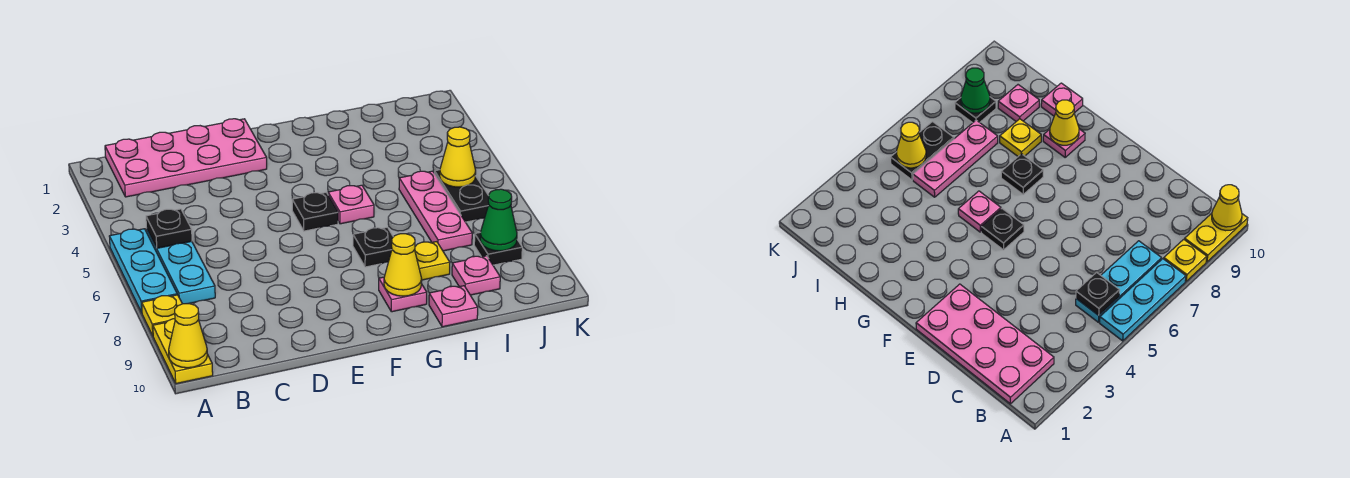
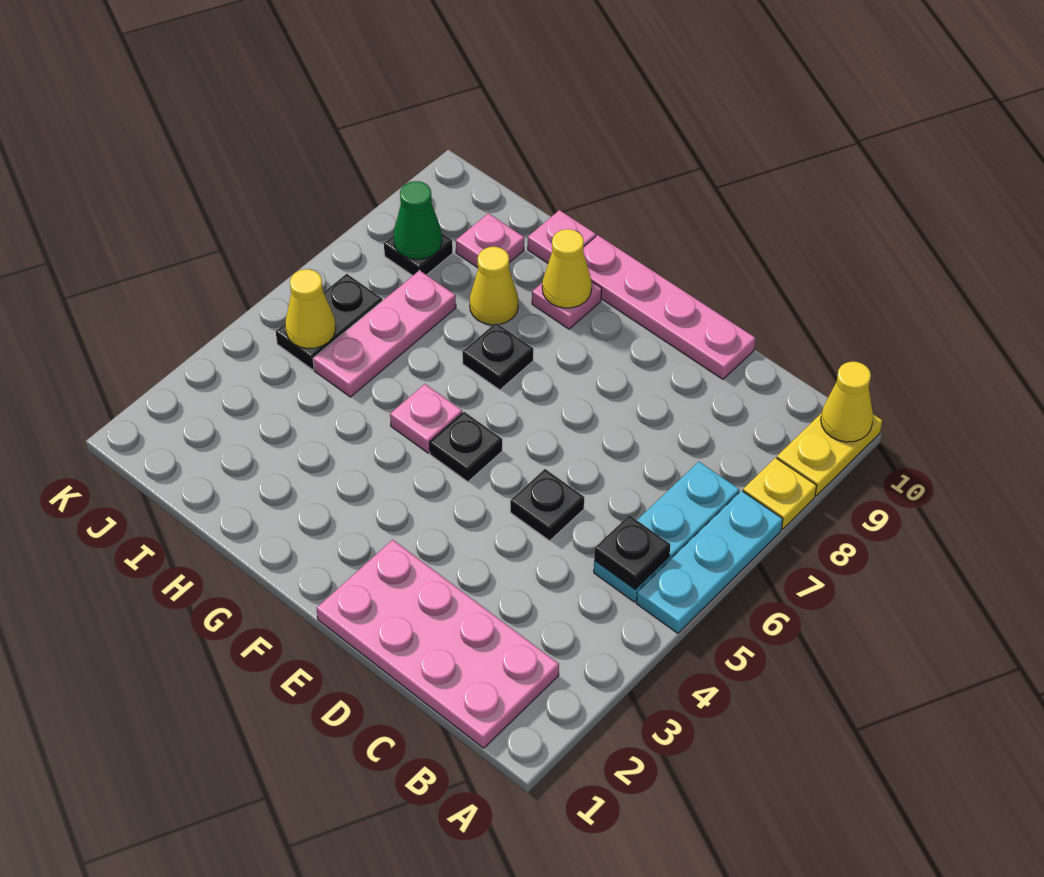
none -> black 1x1 plate [510,469,584,541]
none -> pink 1x4 plate [583,235,755,379]
yellow 1x1 plate [415,242,450,280] -> yellow 1x1 cone [470,247,518,325]

